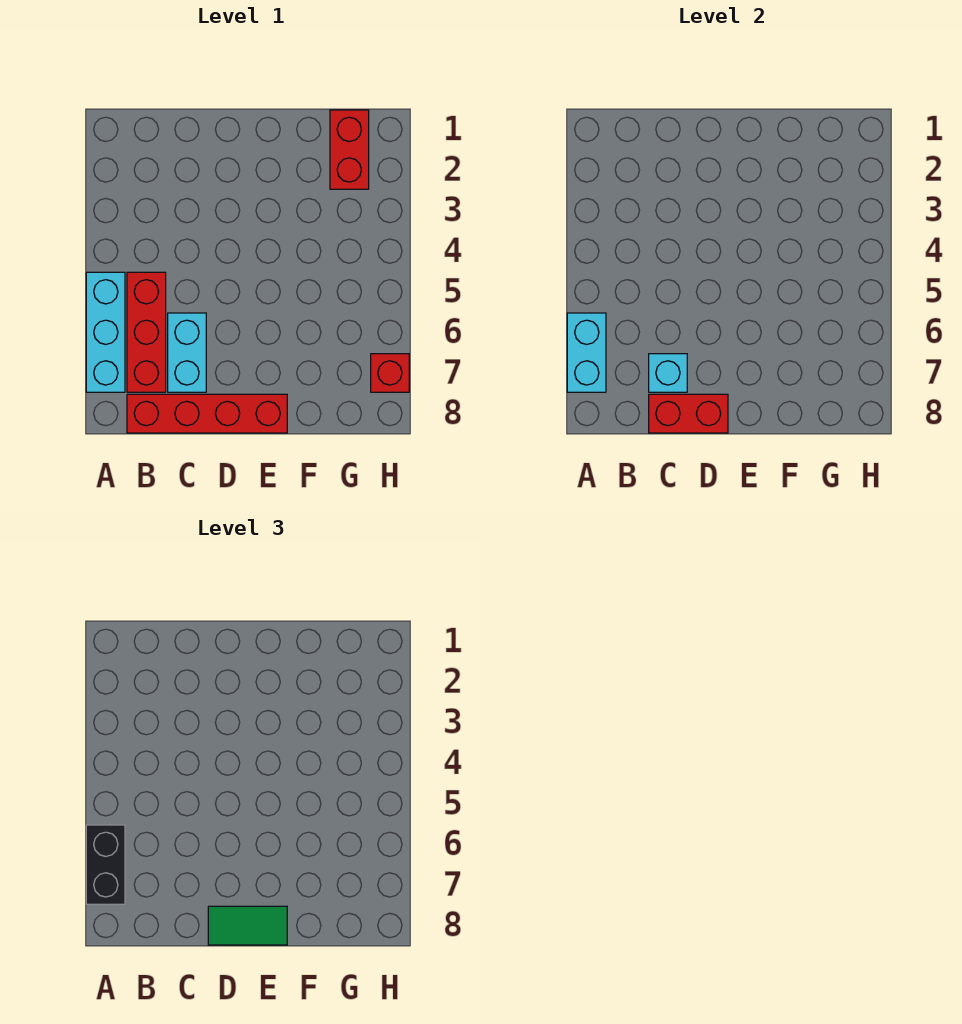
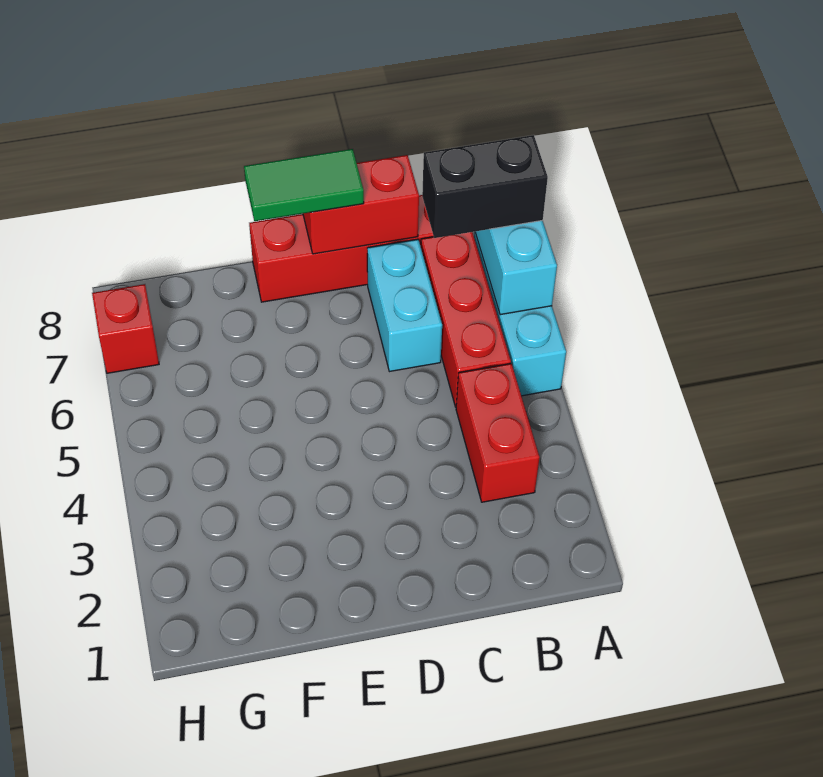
black 1x2 brick [86,825,125,904] -> black 1x2 brick turned to [422,135,548,238]
cyan 1x1 brick [649,354,687,392] -> none
red 1x2 brick [330,110,369,189] -> red 1x2 brick moved to [456,364,540,502]

